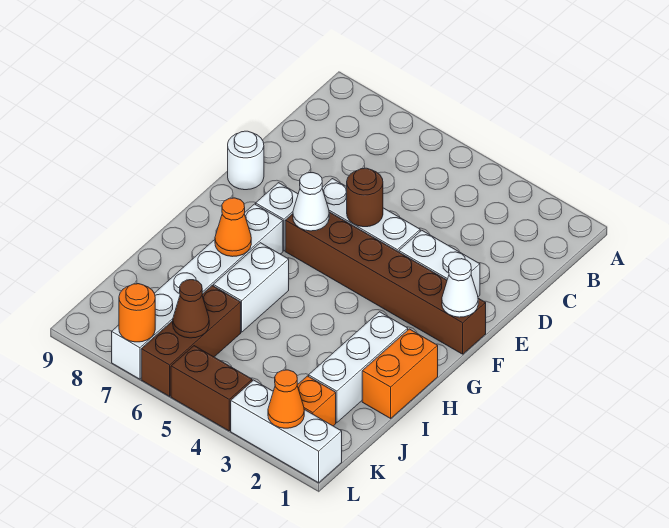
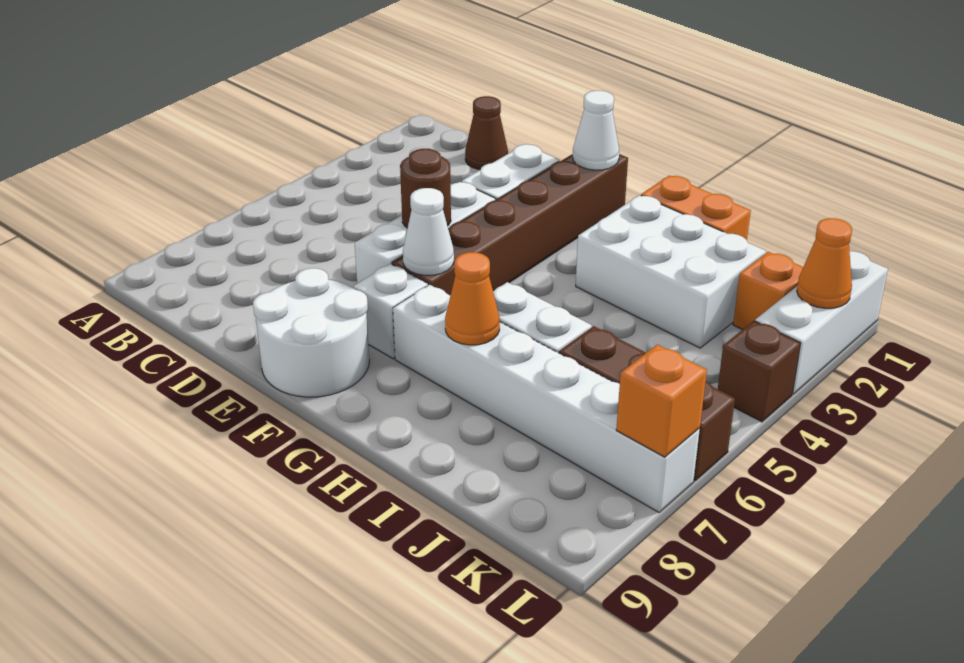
white 1x1 round brick [228,131,264,190] -> white 2x2 round brick [253,268,369,397]
white 1x3 brick [309,312,408,423] -> white 2x3 brick [576,195,766,348]
brown 1x1 cone [173,280,209,338] -> brown 1x1 cone moved to [465,96,508,170]
brown 1x2 brick [171,346,252,431] -> brown 1x1 brick [718,321,800,422]
orange 1x1 round brick [119,284,155,342] -> orange 1x1 brick [616,345,707,457]

